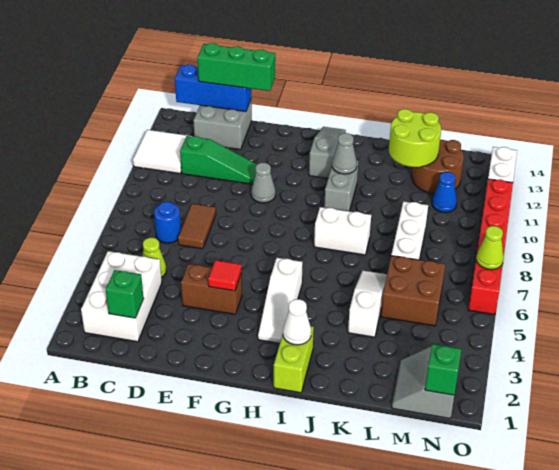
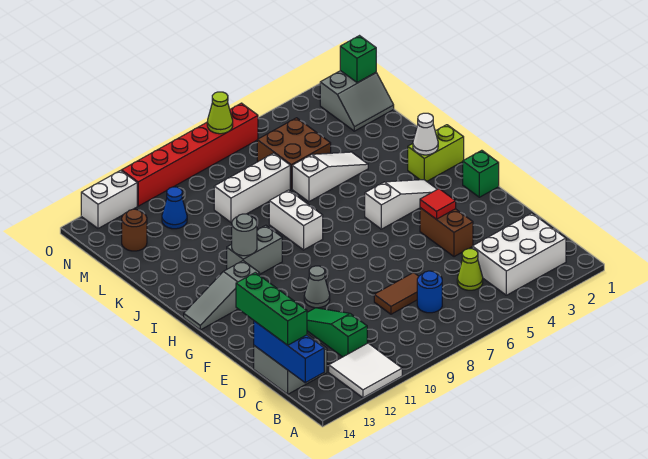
green 1x1 brick [106,270,144,318] -> green 1x1 brick moved to [463,150,499,197]
grey 1x1 cone [332,133,357,174] -> grey 1x1 round brick [232,214,257,256]
white 1x3 slope [348,271,387,337] -> white 1x3 slope turned to [292,152,368,202]
lime 2x2 round brick [389,109,441,167] -> none
brown 2x2 round brick [412,140,464,194] -> brown 1x1 round brick [122,209,147,251]

